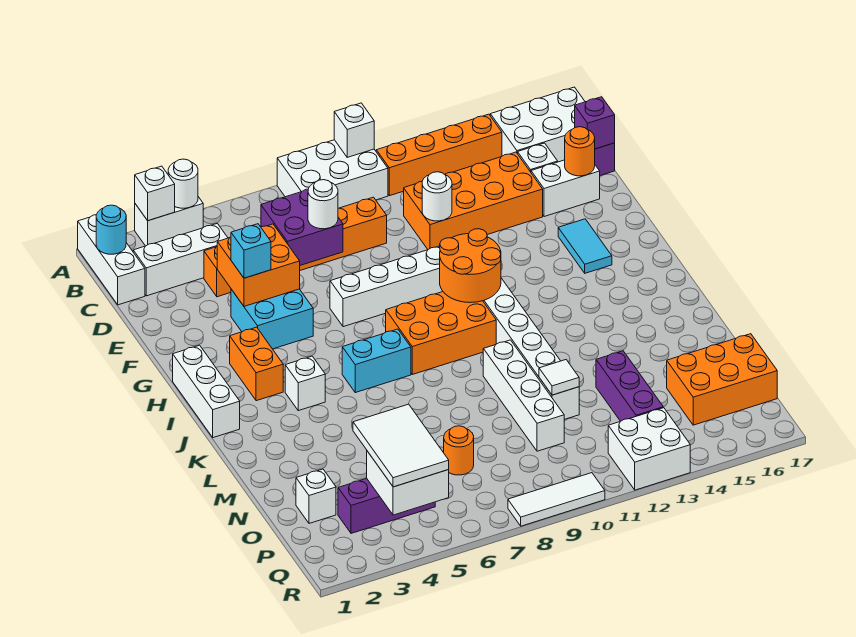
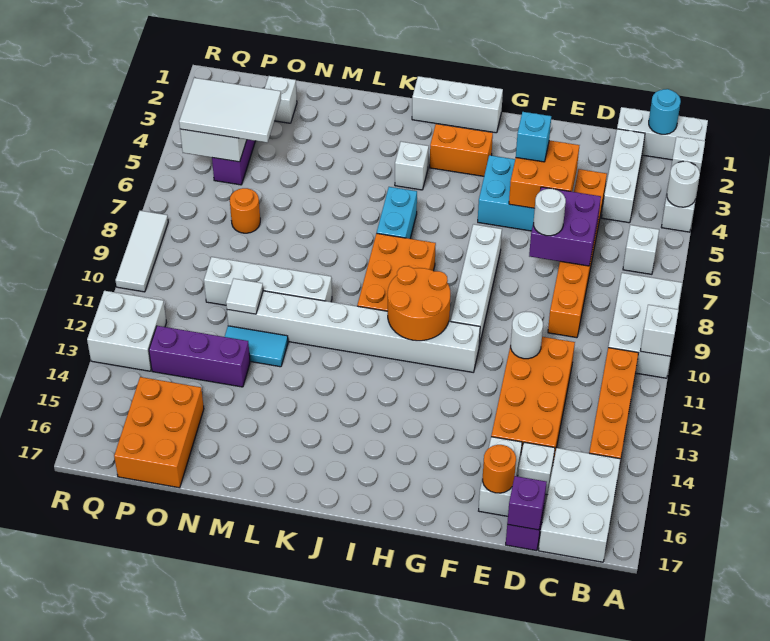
none -> white 1x1 brick [623,225,659,274]
cyan 1x2 tile [558,219,612,273] -> cyan 1x2 tile moved to [225,326,288,367]

